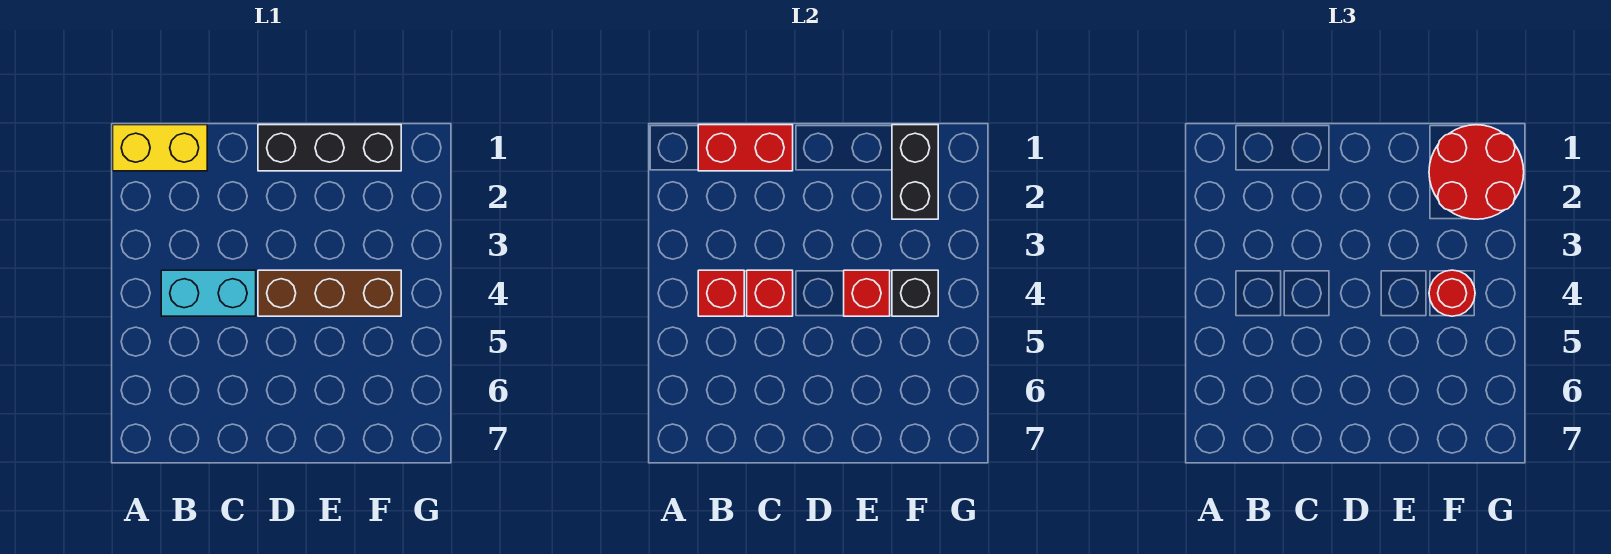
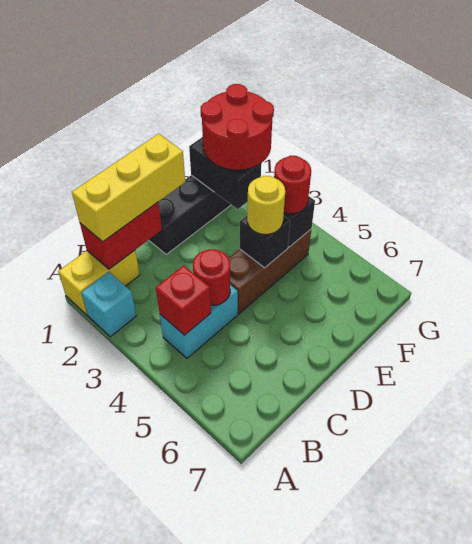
none -> cyan 1x1 brick [81,272,136,337]
none -> yellow 1x3 brick [72,134,185,242]
red 1x1 brick [747,270,793,316] -> red 1x1 round brick [193,249,230,305]
red 1x1 brick [844,270,890,316] -> black 1x1 brick [240,216,290,268]
none -> yellow 1x1 round brick [247,176,285,234]

